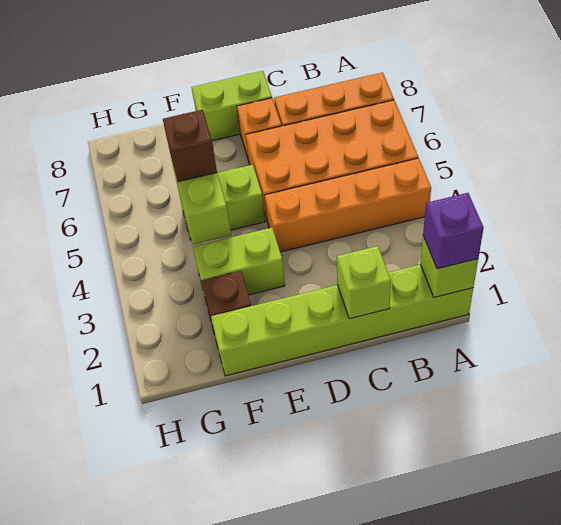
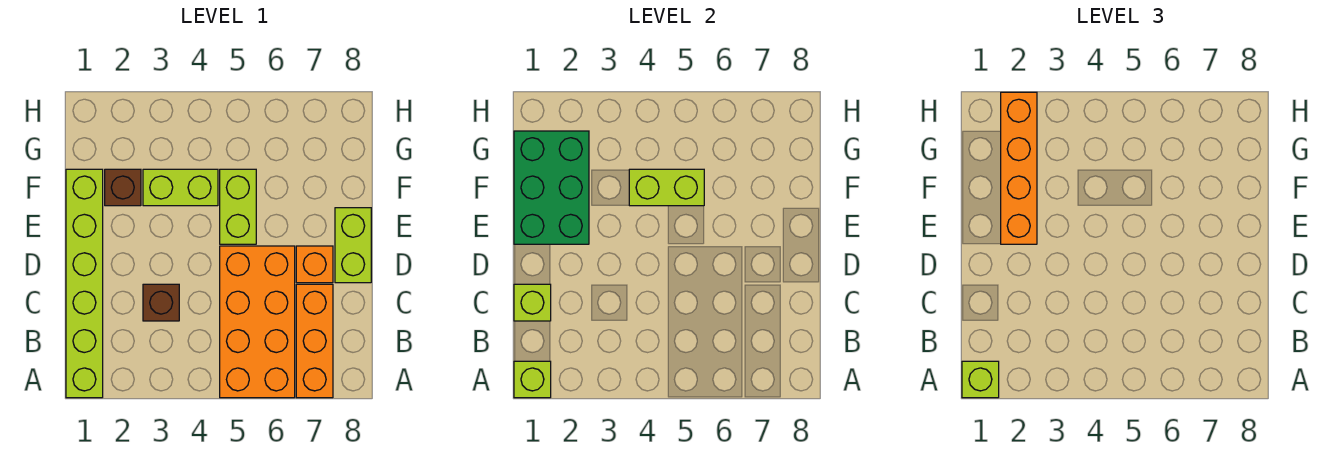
purple 1x1 brick [423,193,484,269] -> lime 1x1 brick [962,361,999,398]
orange 1x4 brick [264,158,431,252] -> orange 1x4 brick moved to [1001,92,1037,244]
none -> green 2x3 brick [514,131,589,244]
lime 1x2 brick [193,228,285,295] -> lime 1x2 brick turned to [143,169,218,206]
brown 1x1 brick [163,110,217,182] -> brown 1x1 brick moved to [143,284,179,321]

